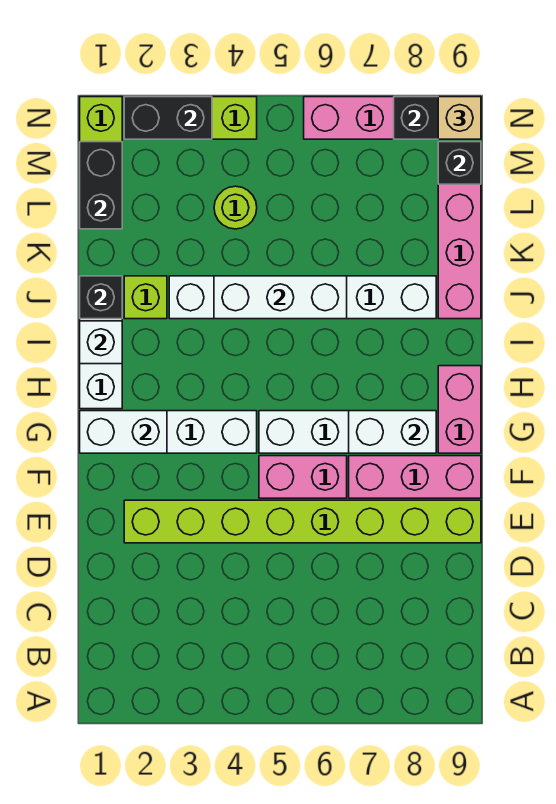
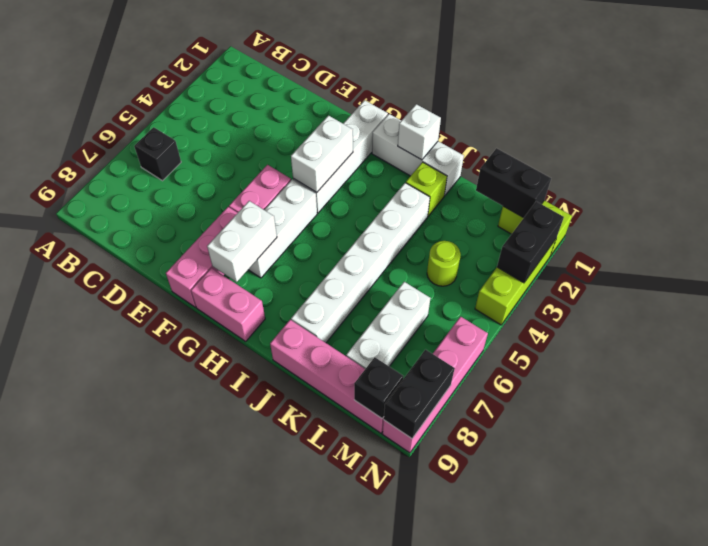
lime 1x8 brick [124,500,481,543] -> none
white 1x2 brick [80,411,167,453] -> white 1x2 brick moved to [291,116,353,192]
black 1x1 brick [80,276,122,319] -> black 1x1 brick moved to [134,127,181,181]
white 1x3 brick [214,276,347,319] -> white 1x3 brick moved to [346,282,431,369]
tan 1x1 brick [438,97,481,139] -> none

